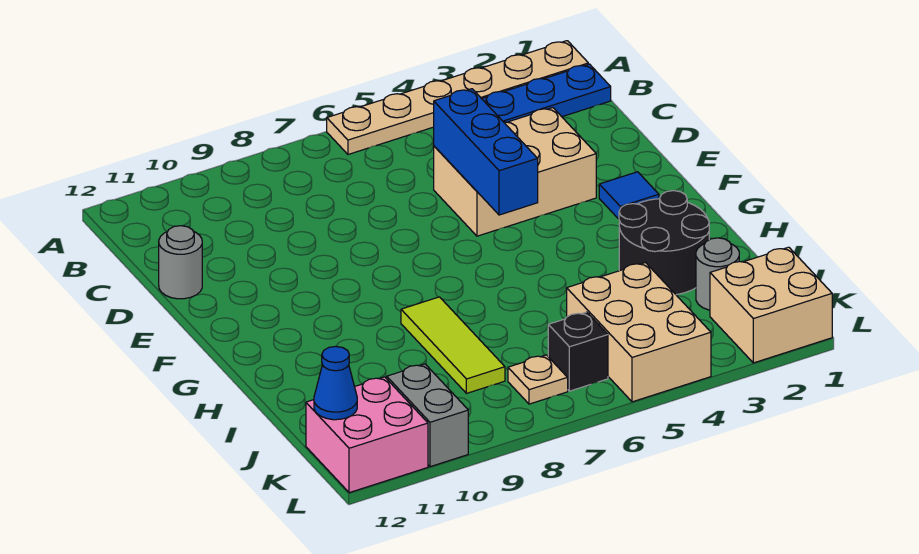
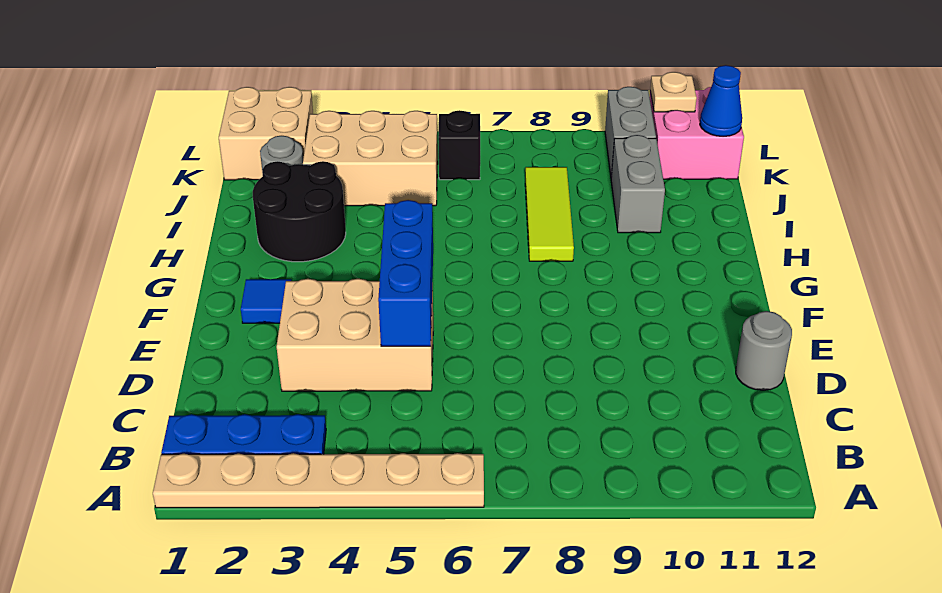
none -> grey 1x2 brick [611,135,665,233]
tan 2x3 brick [567,263,711,402] -> tan 2x3 brick turned to [303,111,438,206]
tan 1x1 plate [508,355,568,404] -> tan 1x1 plate moved to [650,72,697,112]

